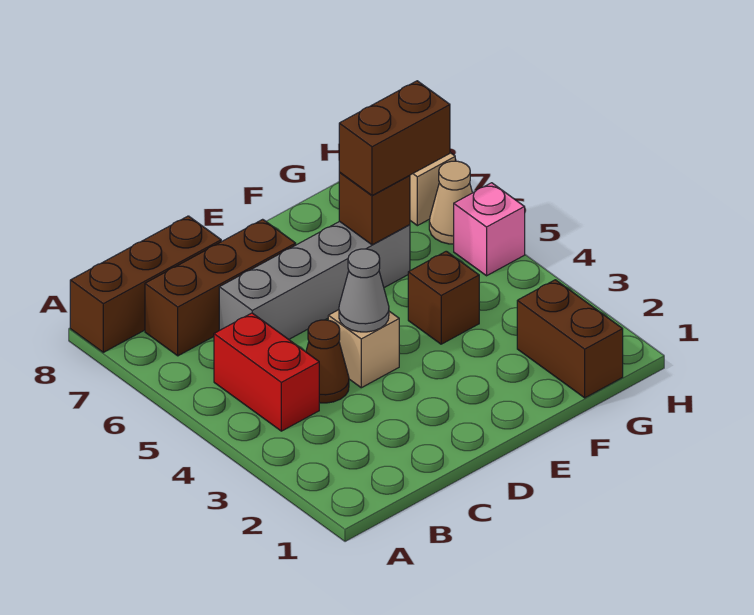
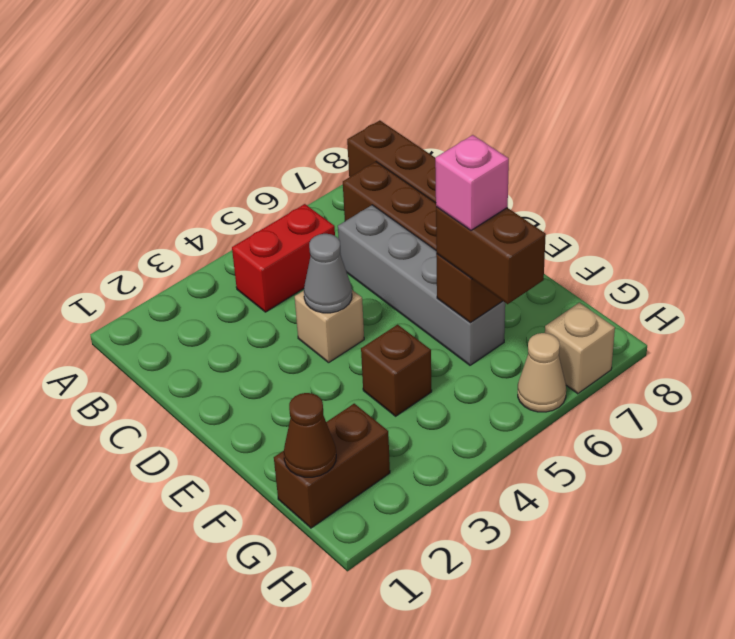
brown 1x1 cone [306,320,349,403] -> brown 1x1 cone moved to [284,393,336,477]
pink 1x1 brick [454,183,525,276] -> pink 1x1 brick moved to [435,135,509,230]

